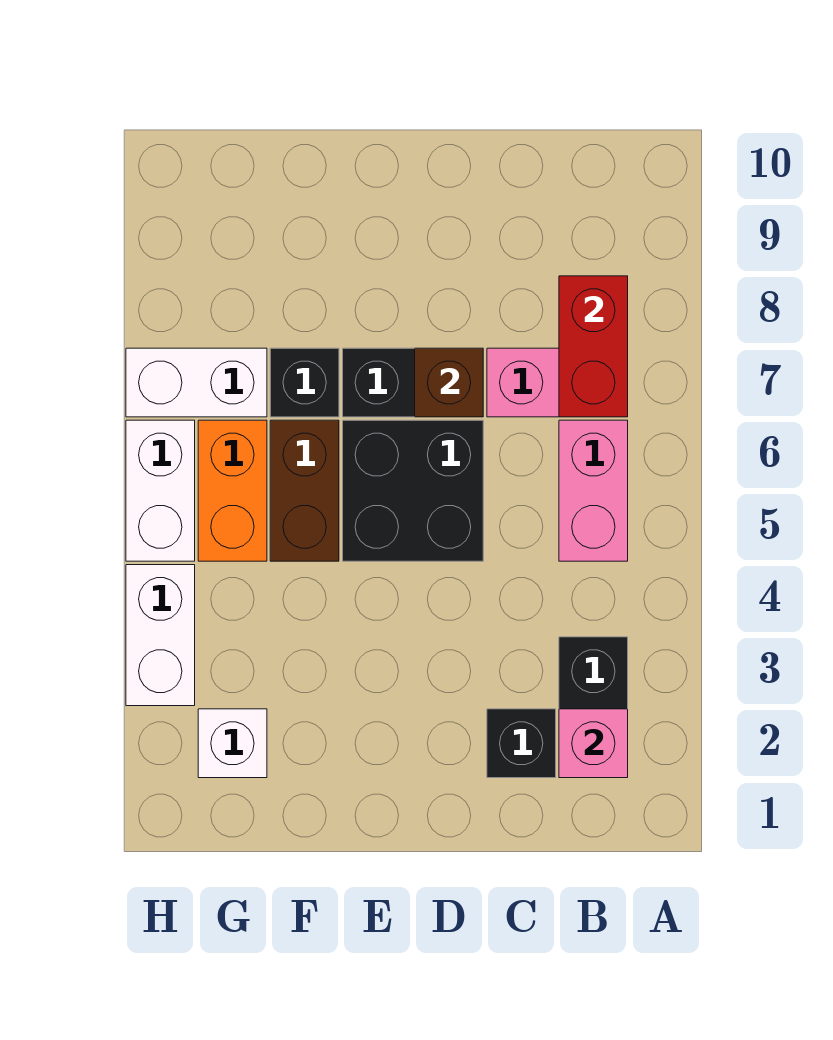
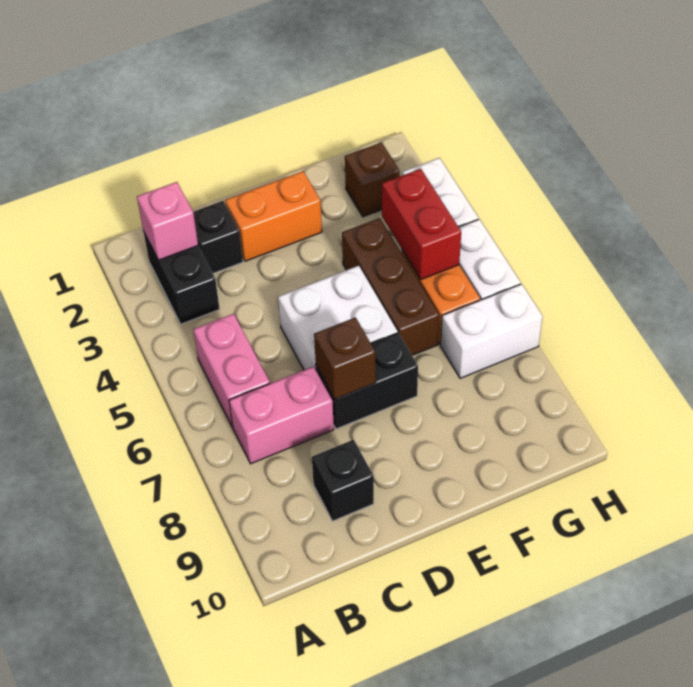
red 1x2 brick [559,276,628,417] -> red 1x2 brick moved to [382,169,461,280]
none -> orange 1x2 brick [225,171,322,261]
black 2x2 brick [343,420,483,561] -> white 2x2 brick [278,266,398,370]
brown 1x2 brick [270,420,339,561] -> brown 1x3 brick [342,218,439,355]
black 1x1 brick [270,348,339,417] -> black 1x1 brick moved to [312,440,374,521]
white 1x1 brick [198,709,267,778] -> brown 1x1 brick [345,142,400,217]

